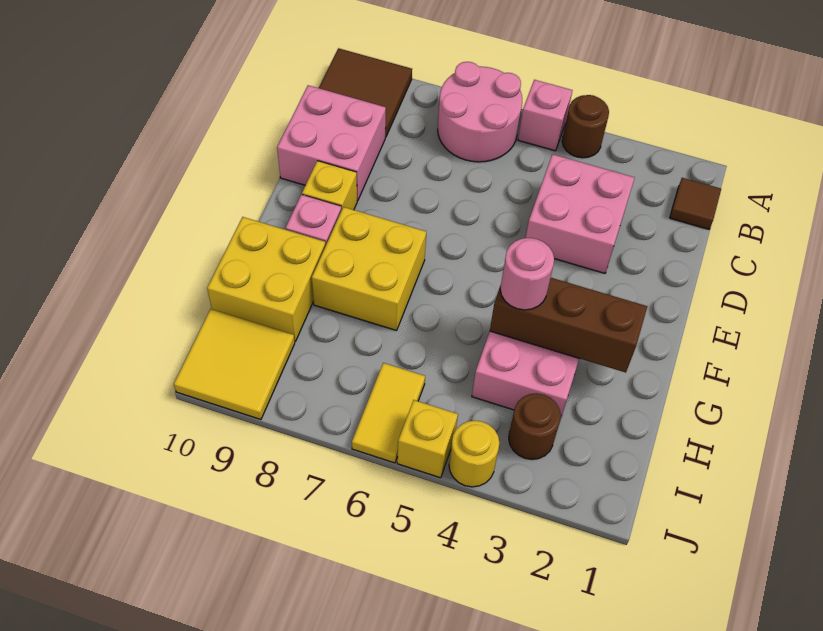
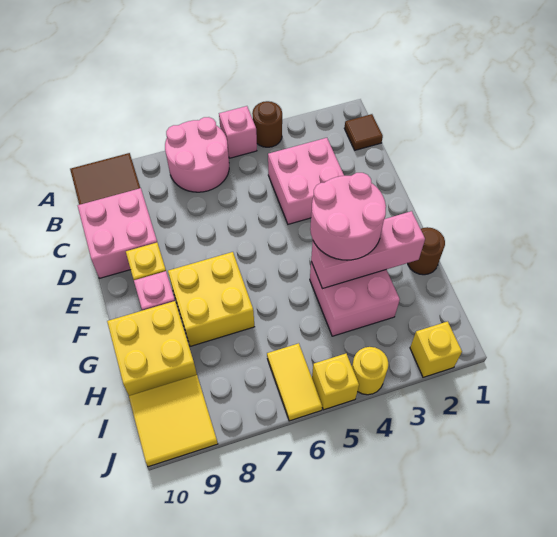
brown 1x3 brick [490,278,647,373] -> pink 1x3 brick [311,211,425,289]
pink 1x1 round brick [500,238,554,310] -> pink 2x2 round brick [310,173,386,260]
brown 1x1 round brick [509,393,561,459] -> brown 1x1 round brick moved to [408,227,445,275]
none -> yellow 1x1 brick [410,321,462,377]

